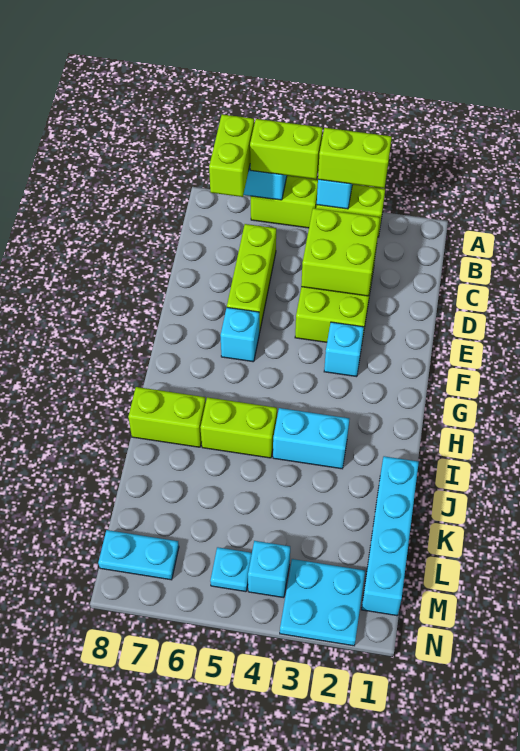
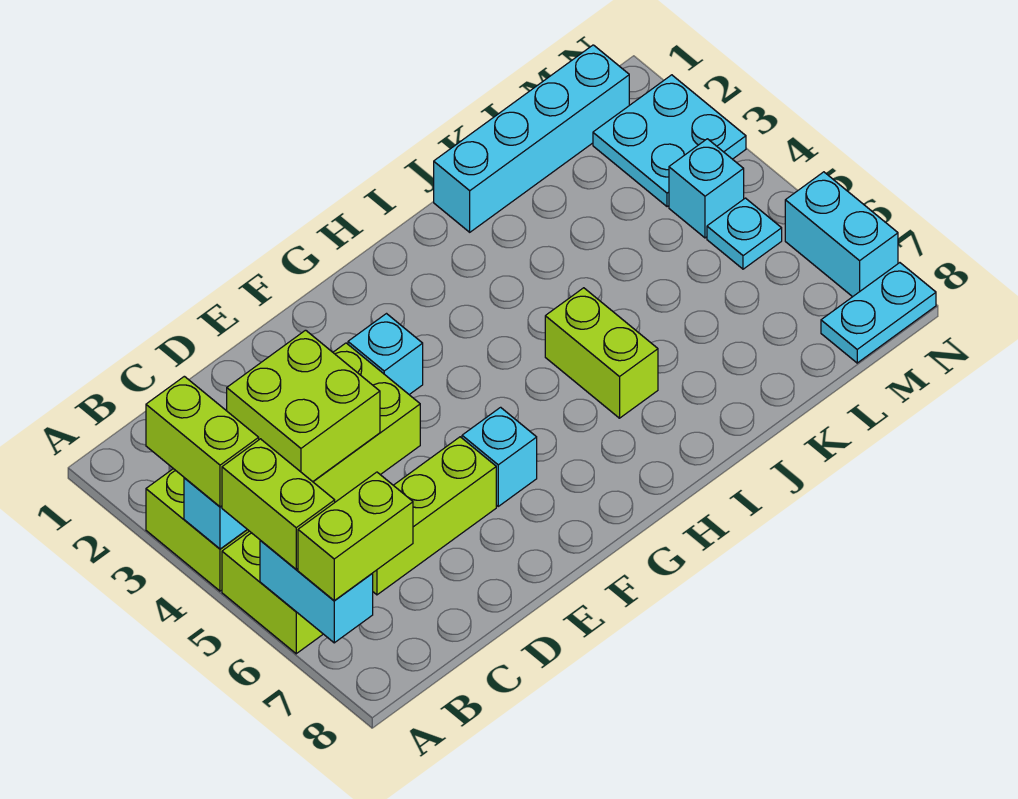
cyan 1x2 brick [273,408,349,469] -> cyan 1x2 brick moved to [785,172,898,297]
lime 1x2 brick [128,387,206,447] -> none
cyan 1x2 plate [98,530,179,580] -> cyan 1x2 plate turned to [821,263,936,363]

